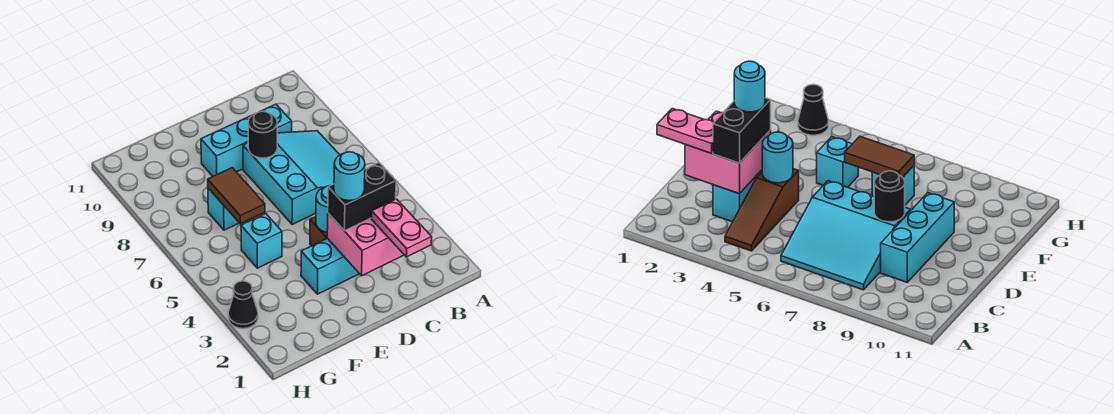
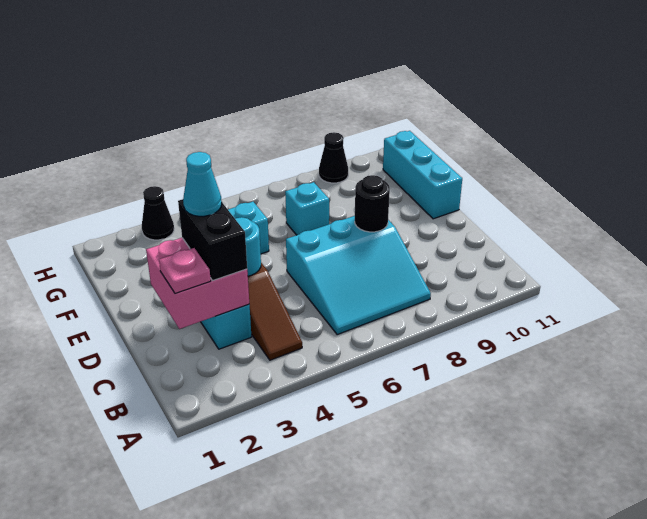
pink 1x2 plate [371,199,432,257] -> pink 1x1 plate [159,248,211,294]
cyan 1x3 brick [201,104,292,176] -> cyan 1x3 brick moved to [383,131,462,219]
cyan 1x1 round brick [334,152,365,201] -> cyan 1x1 cone [183,152,222,216]
brown 1x2 tile [208,168,265,224] -> none
none -> black 1x1 cone [319,132,348,183]

